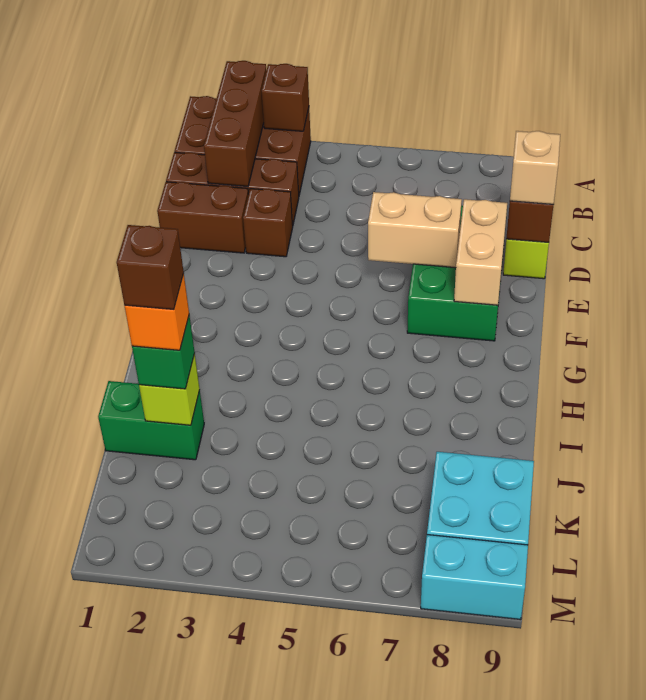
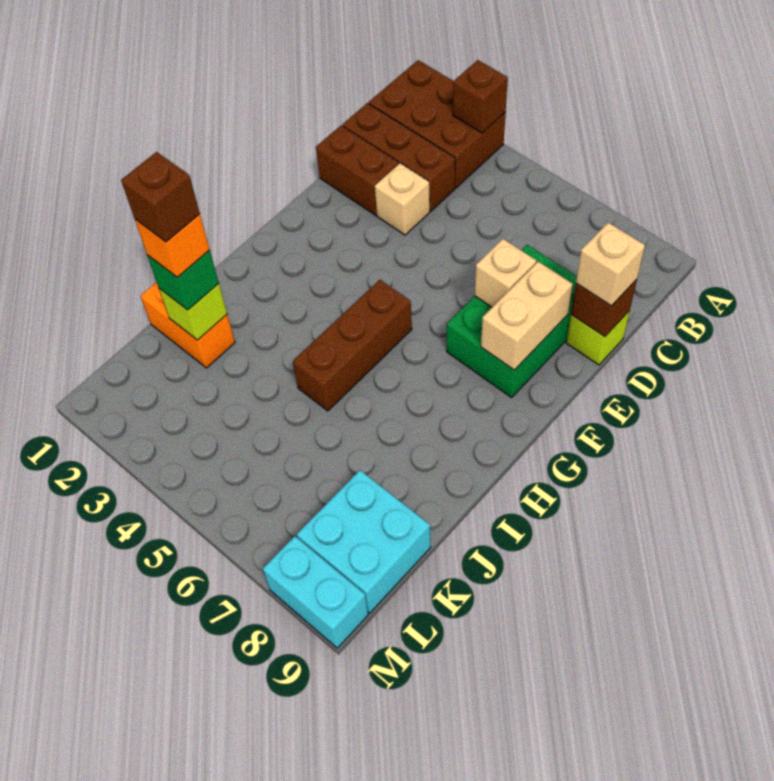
brown 1x3 brick [204,61,266,186] -> brown 1x3 brick moved to [293,280,412,411]
brown 1x1 brick [243,189,293,257] -> tan 1x1 brick [375,163,430,235]
tan 1x2 brick [368,192,462,268] -> tan 1x1 brick [475,239,536,307]
green 1x2 brick [98,381,204,460] -> orange 1x2 brick [140,282,235,368]

